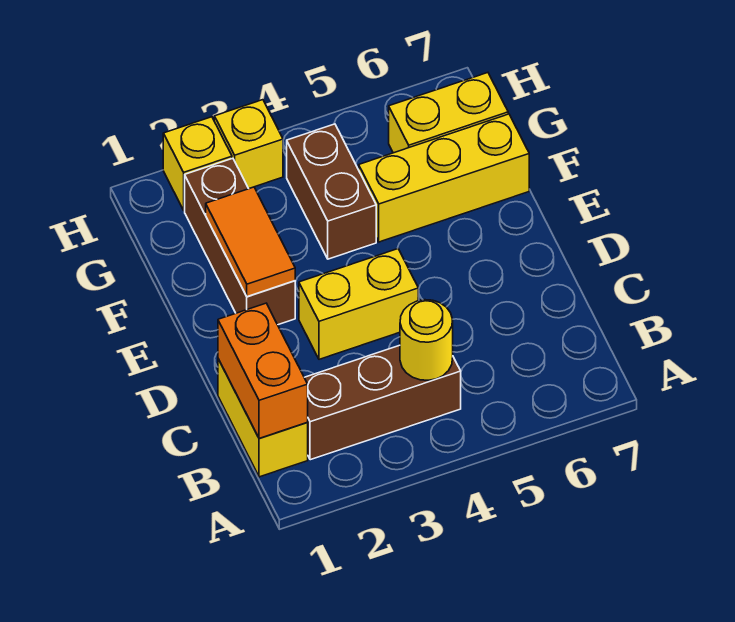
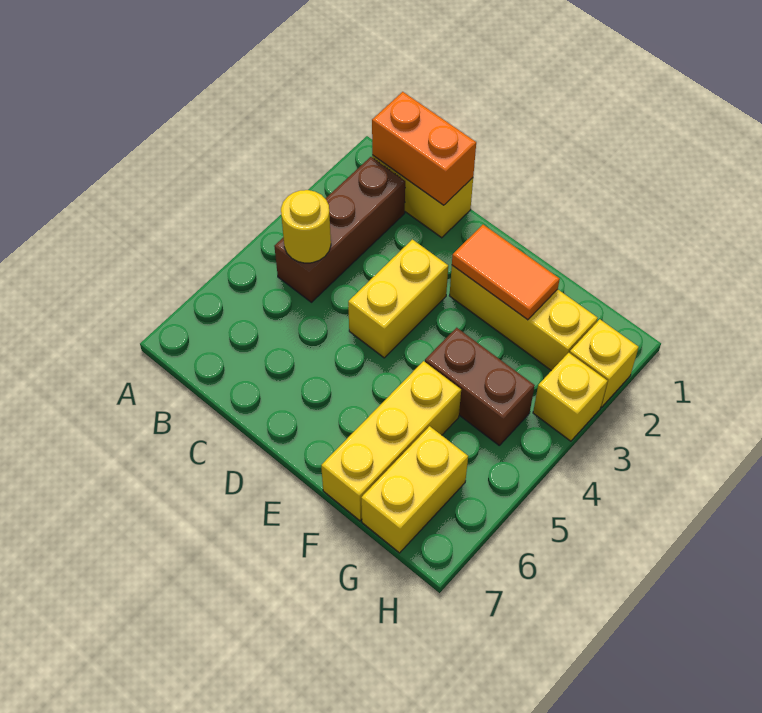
brown 1x3 brick [185,158,295,325] -> yellow 1x3 brick [450,265,598,371]

